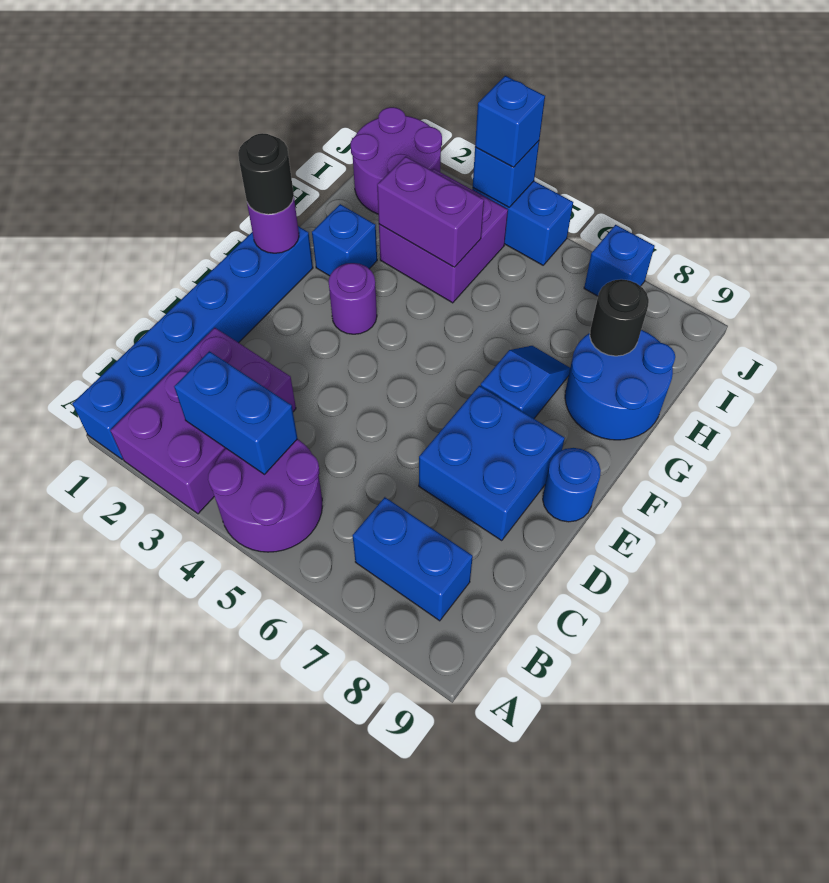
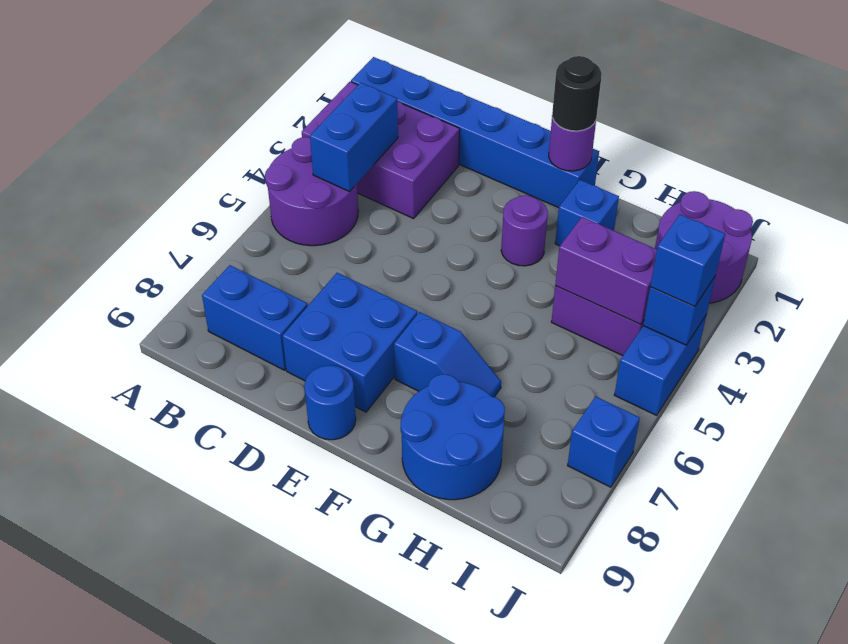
blue 1x2 brick [353,497,473,621] -> blue 1x2 brick turned to [202,265,308,370]
purple 1x2 brick [377,156,484,267] -> purple 1x2 brick turned to [555,217,657,325]
black 1x1 round brick [590,279,649,356] -> none

